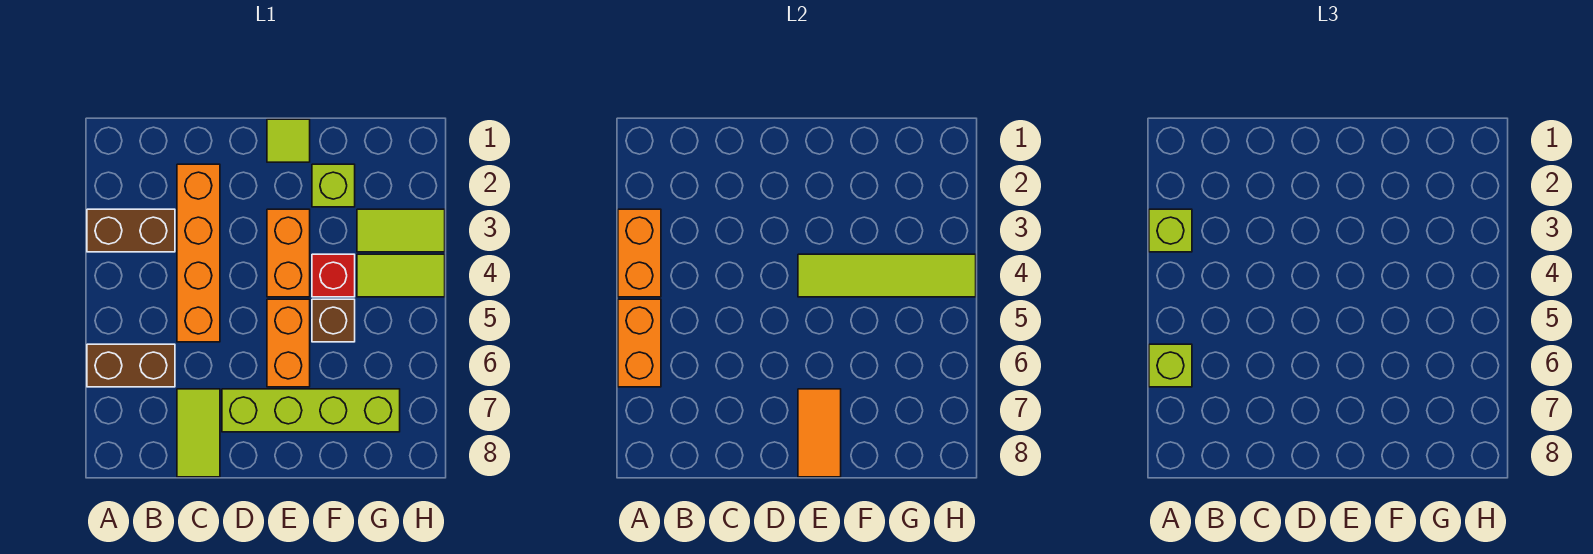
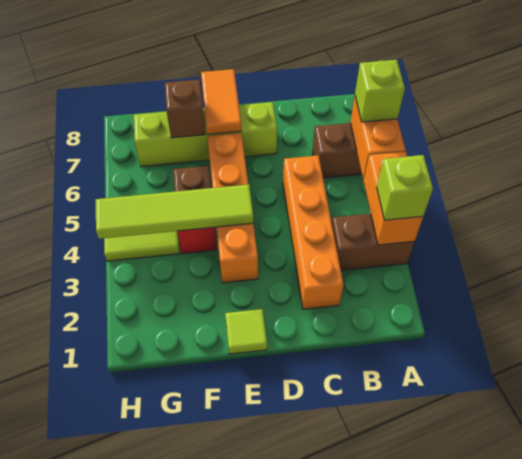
lime 1x2 tile [177,389,220,477] -> none
lime 1x1 brick [312,164,355,207] -> none
none -> brown 1x1 brick [165,79,205,138]
lime 1x2 tile [357,209,445,252] -> none

